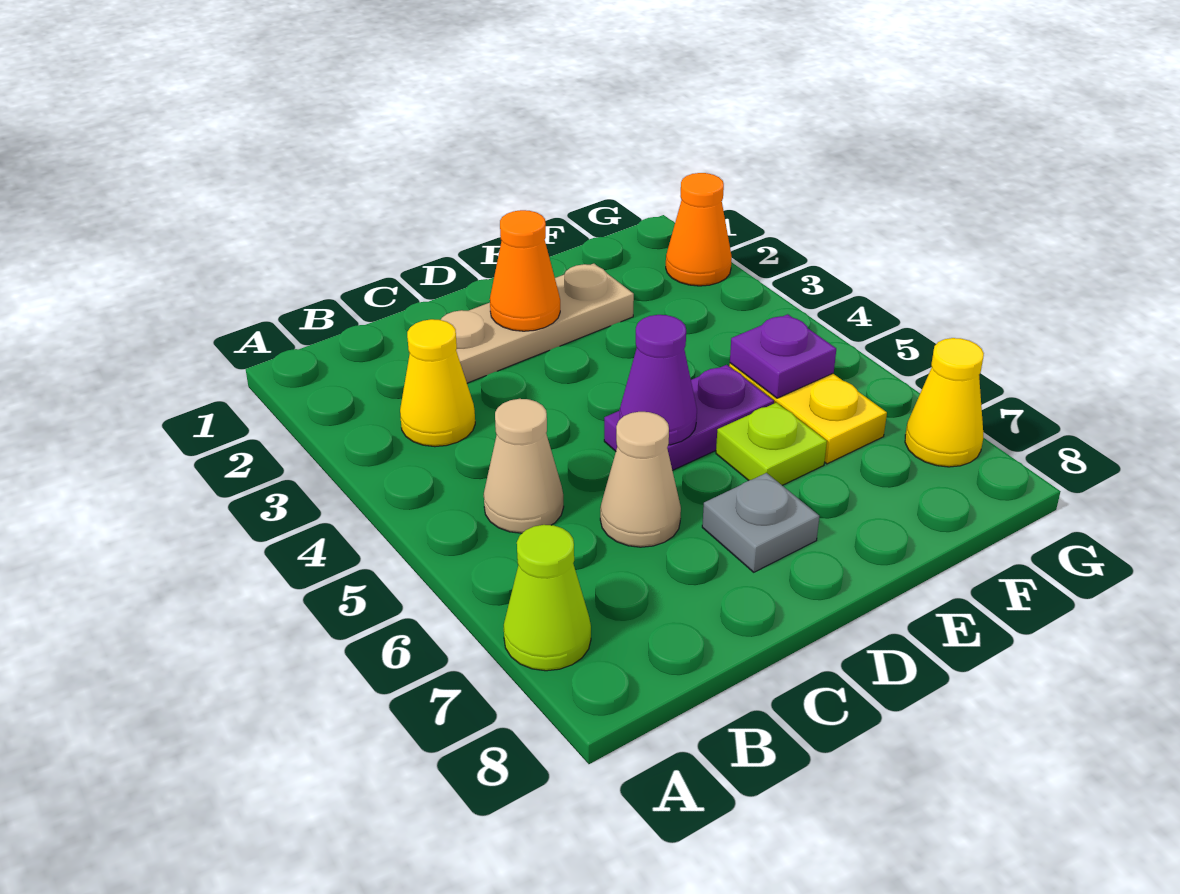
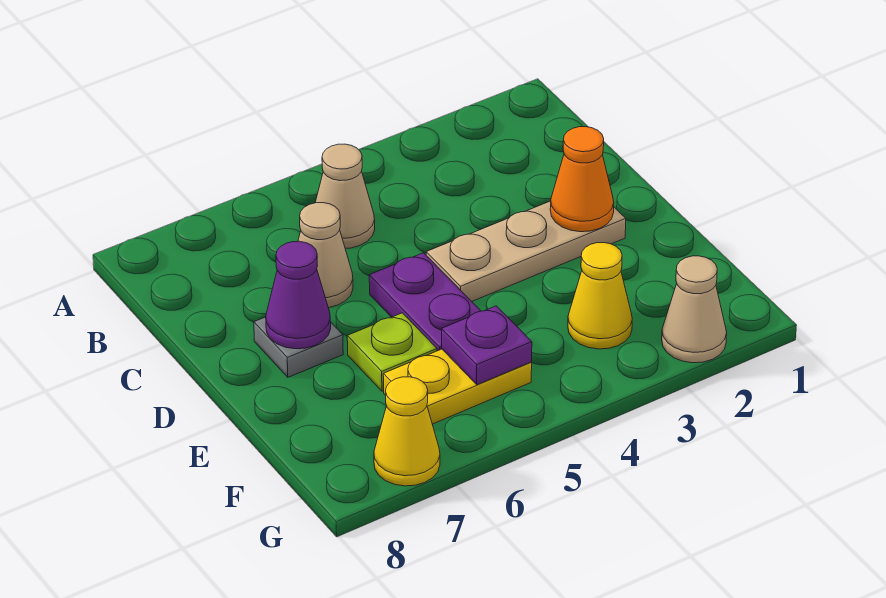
lime 1x1 cone [504,525,591,671] -> none
yellow 1x1 cone [400,319,475,447] -> yellow 1x1 cone moved to [568,243,632,349]
tan 1x3 plate [441,264,634,383] -> tan 1x3 plate turned to [426,201,626,301]
purple 1x1 cone [620,315,697,445] -> purple 1x1 cone moved to [266,241,331,349]
orange 1x1 cone [666,173,732,286] -> tan 1x1 cone [662,256,727,363]

